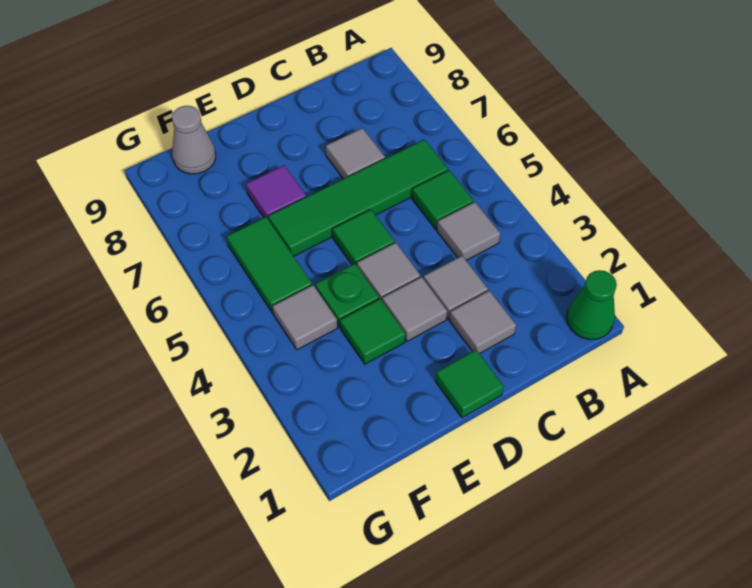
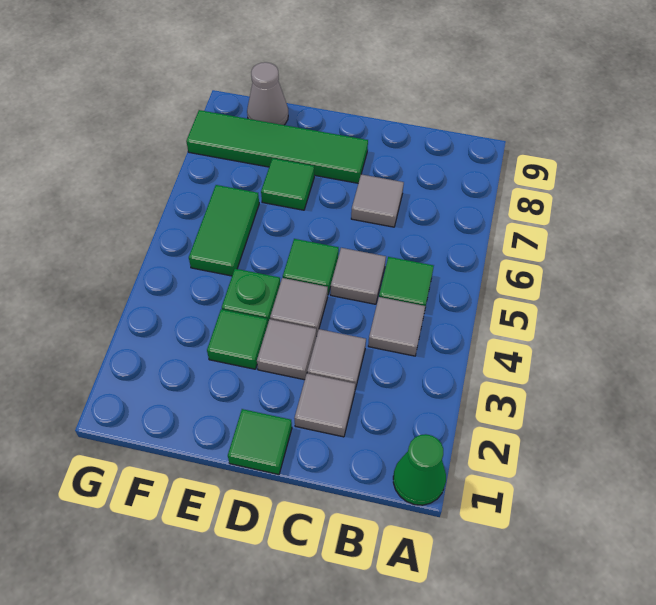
green 1x4 tile [268,140,448,256] -> green 1x4 tile moved to [186,110,368,183]
purple 1x1 tile [246,165,306,220] -> green 1x1 tile [261,158,314,210]
grey 1x1 tile [273,285,337,350] -> grey 1x1 tile moved to [331,248,386,304]

